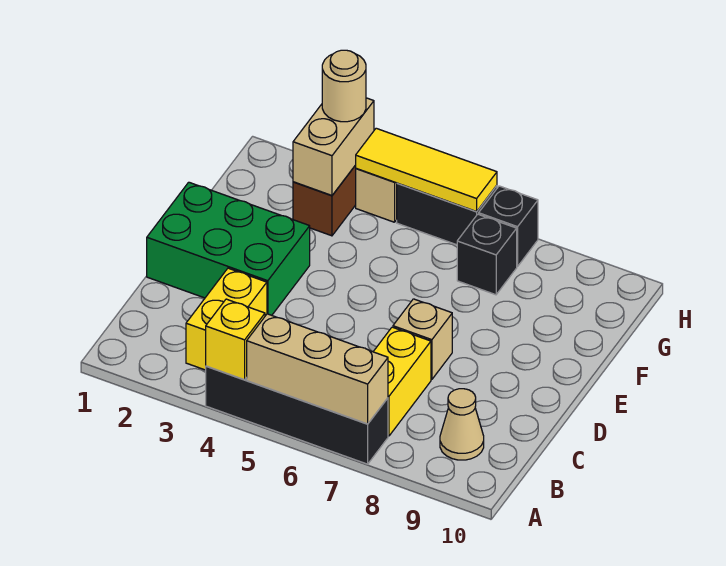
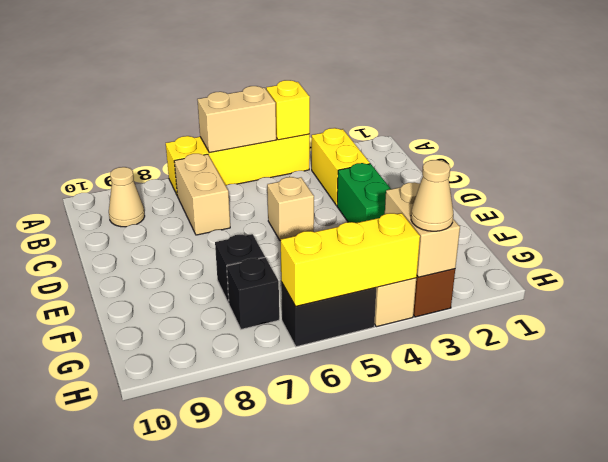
black 1x4 brick [206,366,388,464] -> yellow 1x4 brick [166,134,310,195]
tan 1x3 brick [247,314,388,424] -> tan 1x2 brick [197,86,276,153]
yellow 1x2 brick [373,327,431,436] -> tan 1x2 brick [174,154,230,235]
green 2x3 brick [147,182,310,315] -> green 1x2 brick [337,163,391,223]
tan 1x1 brick [393,299,452,379] -> tan 1x1 brick moved to [267,177,314,241]
tan 1x1 round brick [322,50,366,122] -> tan 1x1 cone [411,160,453,231]
yellow 1x3 tile [356,128,497,211] -> yellow 1x3 brick [281,213,420,306]
black 1x1 brick [479,186,538,267] -> black 1x1 brick moved to [215,234,265,303]

